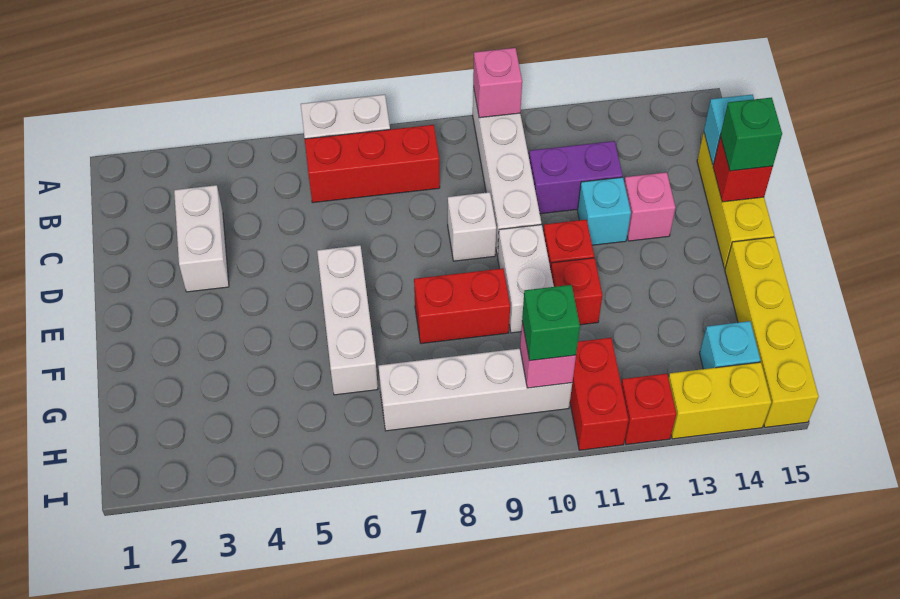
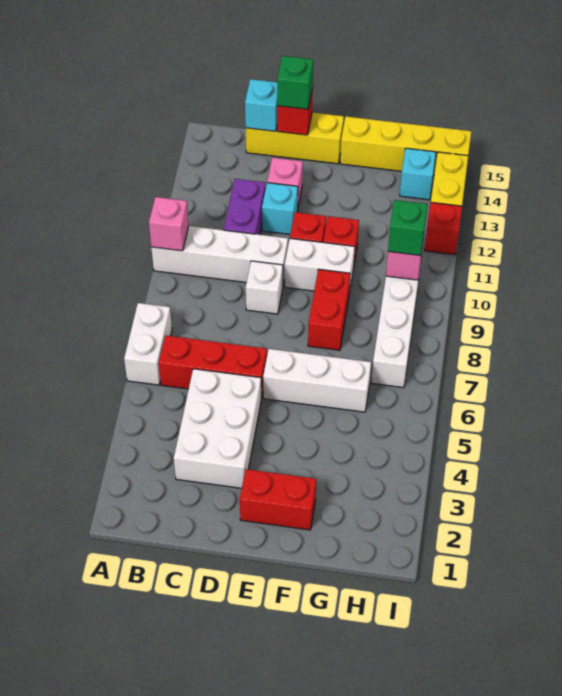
red 1x3 brick [305,125,440,203] -> red 1x3 brick turned to [159,335,267,395]
white 1x2 brick [174,185,229,292] -> white 2x3 brick [174,369,262,488]
red 1x2 brick [570,338,629,450] -> red 1x2 brick moved to [240,469,316,530]

